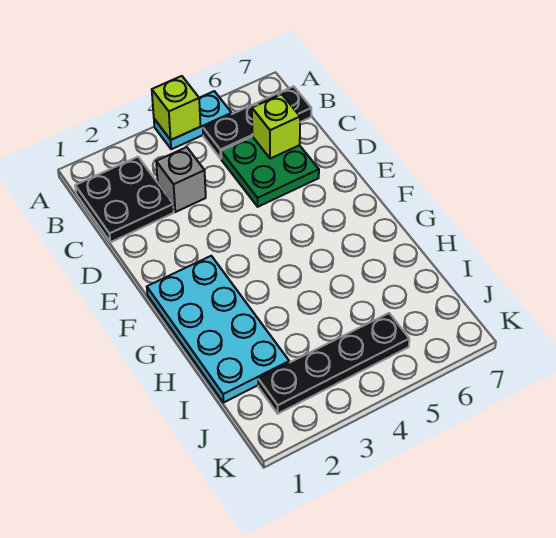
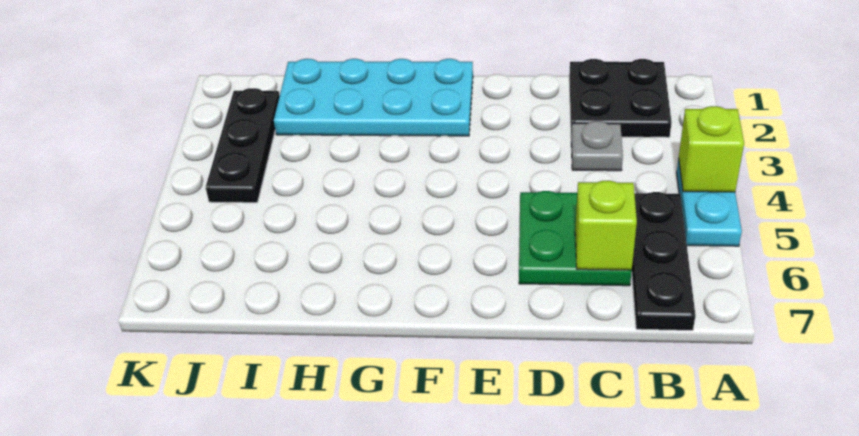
grey 1x1 brick [156,147,206,212] -> grey 1x1 plate [571,121,623,171]
black 1x4 plate [258,313,409,414] -> black 1x3 plate [206,88,280,203]

